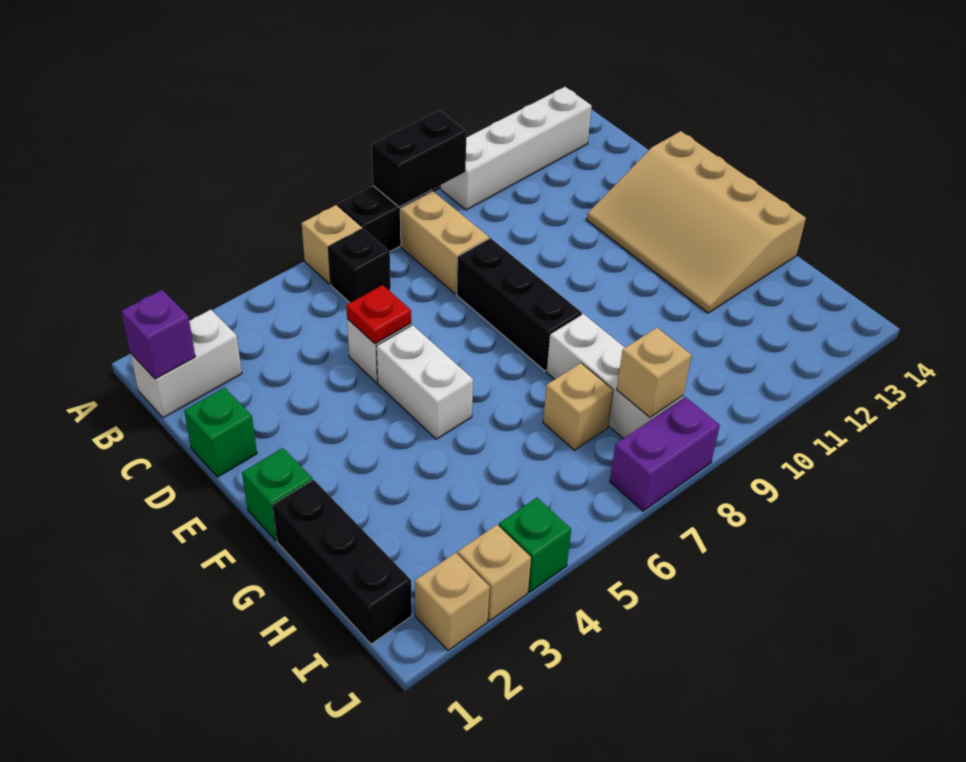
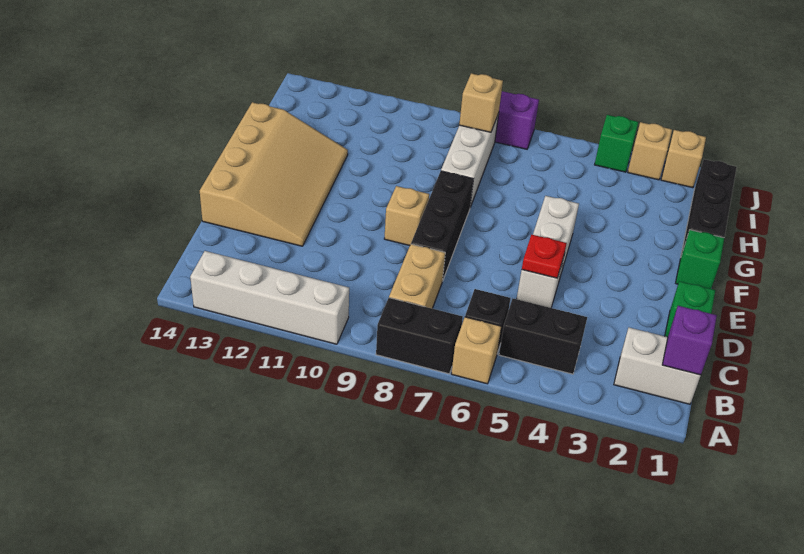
black 1x2 brick [372,111,467,207] -> black 1x2 brick moved to [499,299,587,374]
tan 1x1 brick [543,363,613,450] -> tan 1x1 brick moved to [384,186,429,246]

